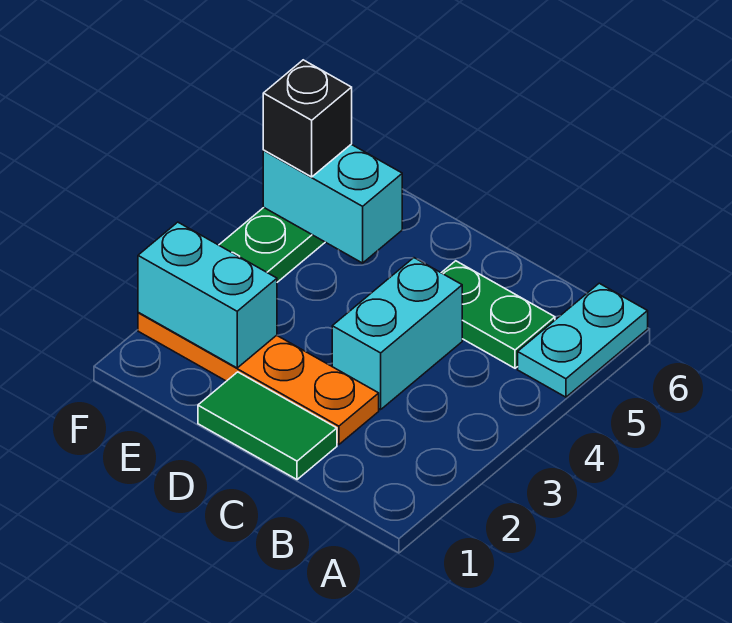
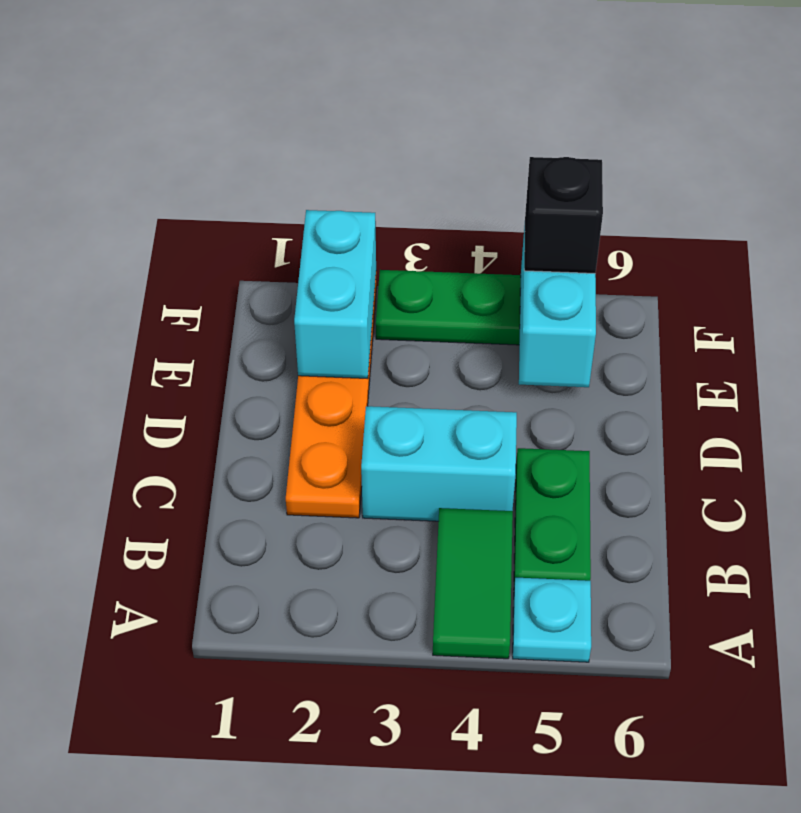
cyan 1x2 plate [518,283,648,397] -> cyan 1x1 plate [513,578,591,662]
green 1x2 tile [198,372,337,480] -> green 1x2 tile moved to [433,508,513,659]

